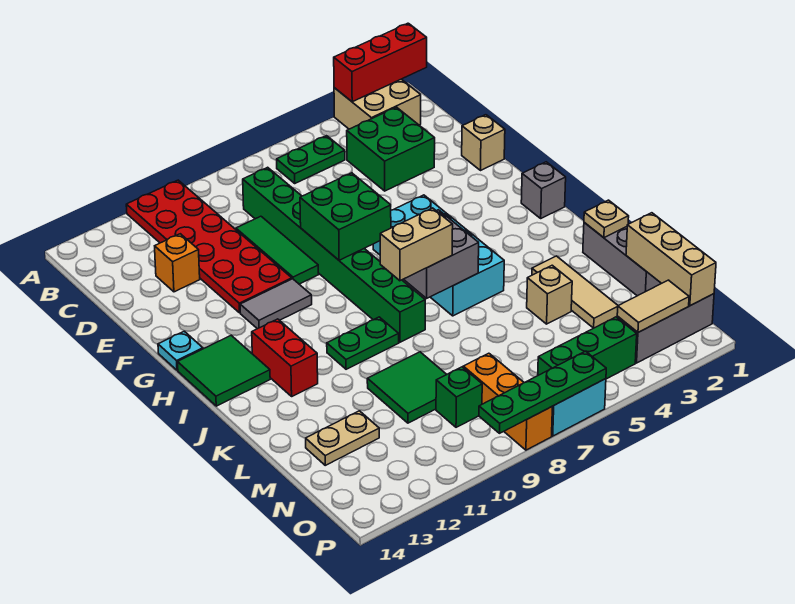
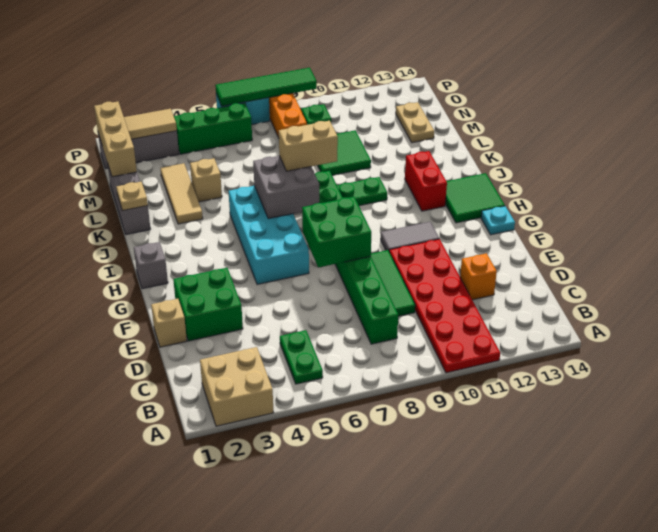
red 1x3 brick [334,23,427,102] -> none
green 1x2 plate [277,136,345,183] -> green 1x2 plate turned to [280,330,323,384]
green 2x2 brick [347,107,435,191] -> green 2x2 brick moved to [173,268,243,341]
tan 1x2 plate [306,411,379,465] -> tan 1x2 plate turned to [396,102,434,143]
green 1x4 plate [479,351,606,433] -> green 1x4 tile [215,68,317,106]

